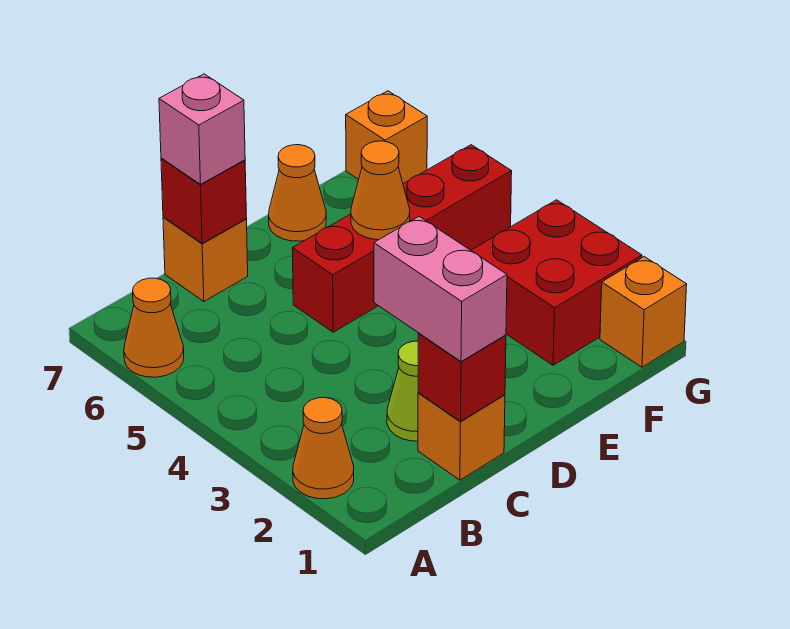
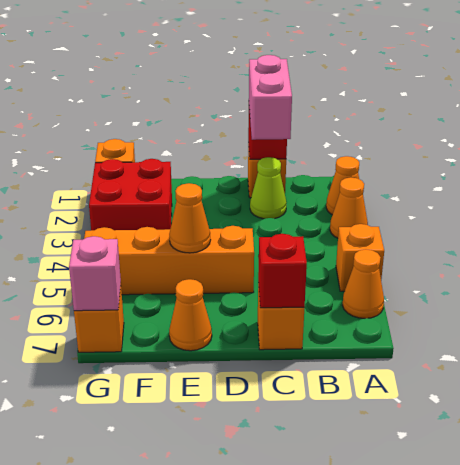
none -> orange 1x1 cone [330,177,368,238]
none -> orange 1x1 brick [336,224,384,291]
pink 1x1 brick [159,74,245,184] -> pink 1x1 brick moved to [69,236,121,311]
red 1x4 brick [292,145,512,332] -> orange 1x4 brick [84,226,254,295]

